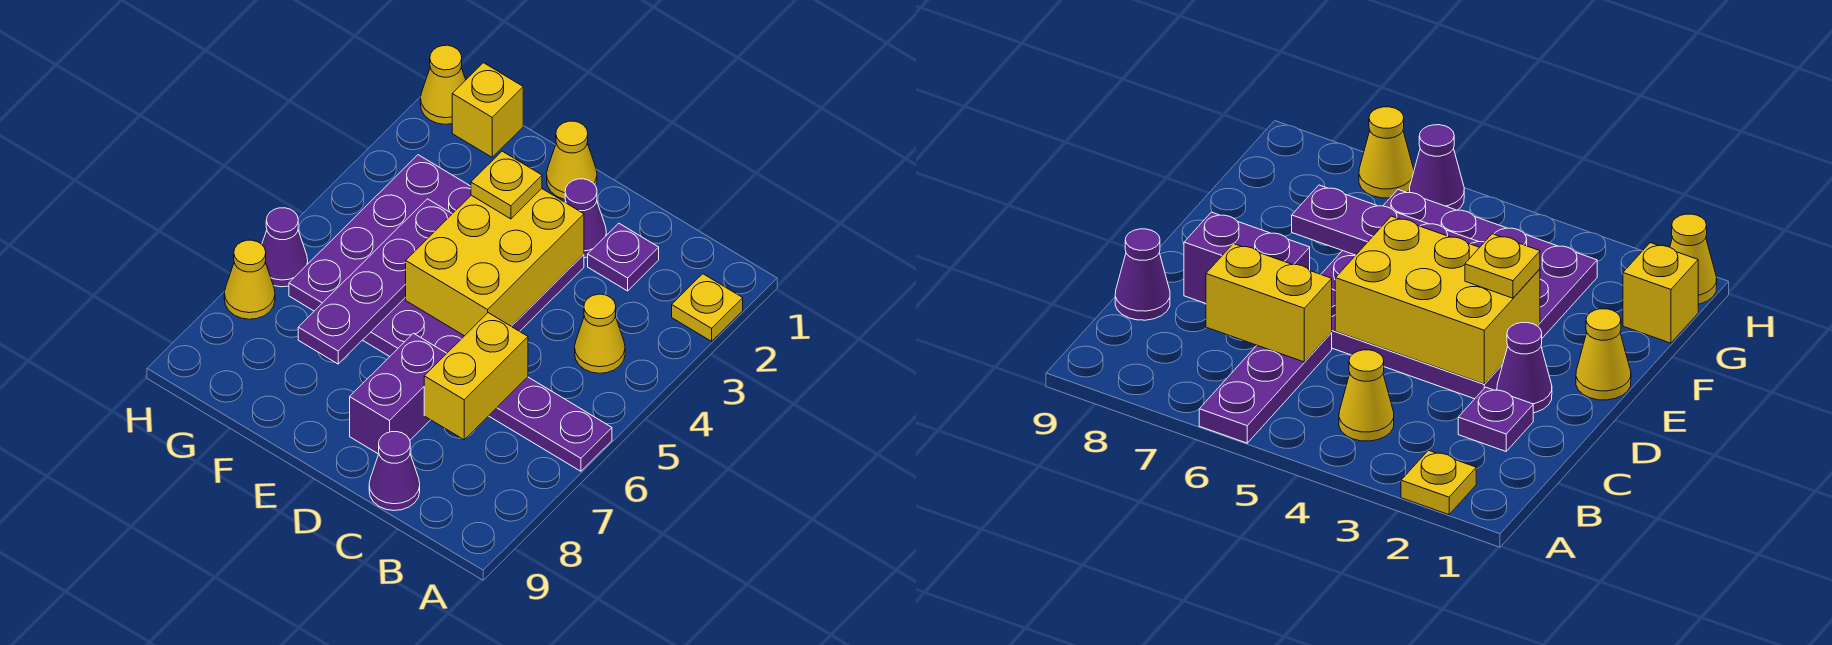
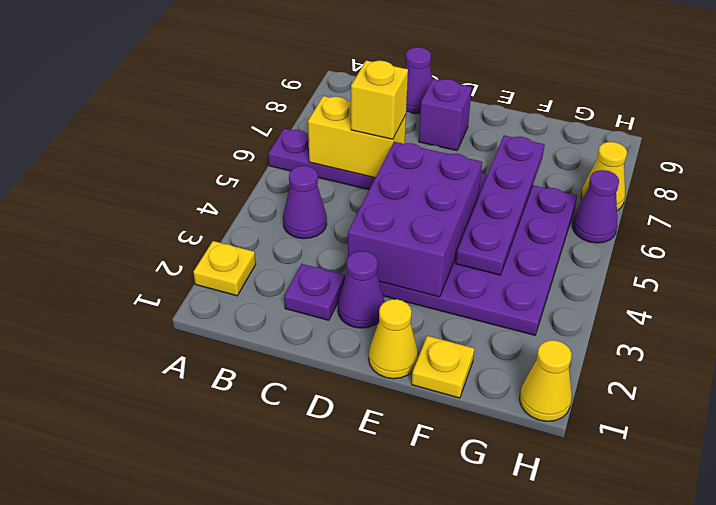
yellow 1x1 cone [575,294,625,373] -> purple 1x1 cone [283,166,327,239]
yellow 1x2 brick [424,313,528,440] -> yellow 1x2 brick turned to [308,96,406,178]
yellow 2x3 brick [406,189,584,336] -> purple 2x3 brick [348,142,482,297]
purple 1x2 brick [350,333,447,454] -> purple 1x1 brick [419,79,472,151]
yellow 1x1 plate [471,151,542,219] -> yellow 1x1 plate moved to [412,336,474,398]
yellow 1x1 brick [452,63,523,157] -> yellow 1x1 brick moved to [351,61,408,139]

